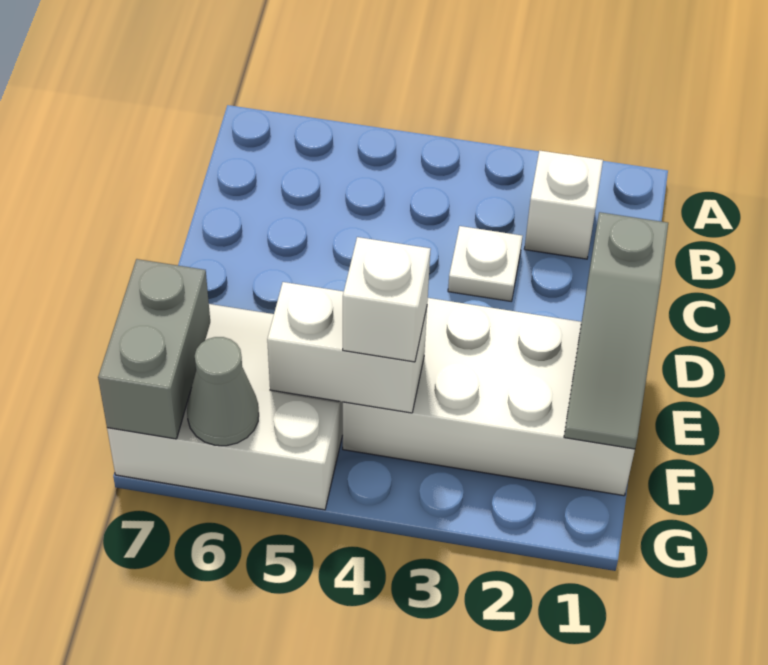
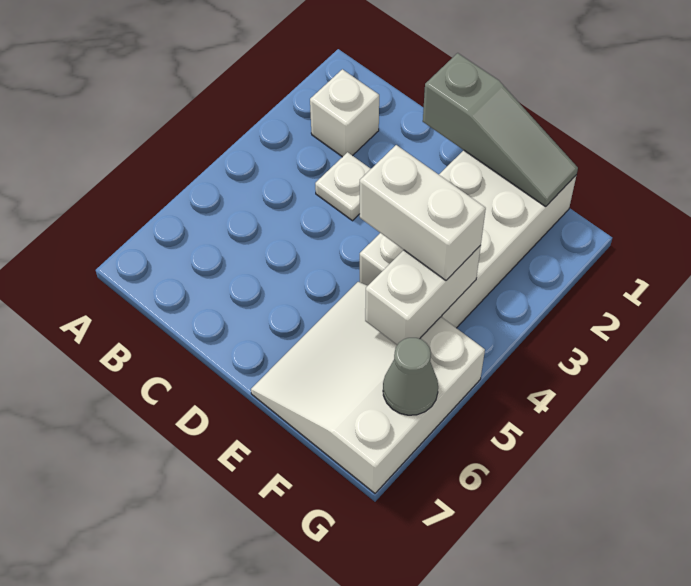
white 1x1 brick [343,237,431,362] -> white 1x2 brick [360,145,486,280]
grey 1x2 brick [98,259,210,439] -> none

